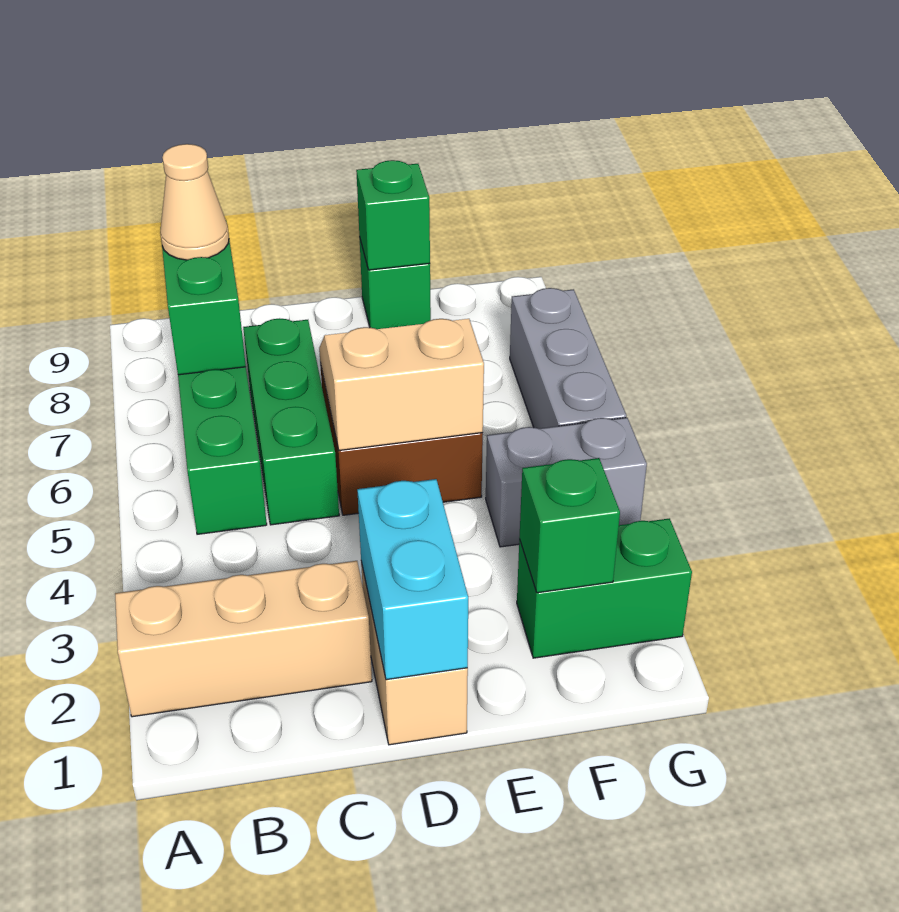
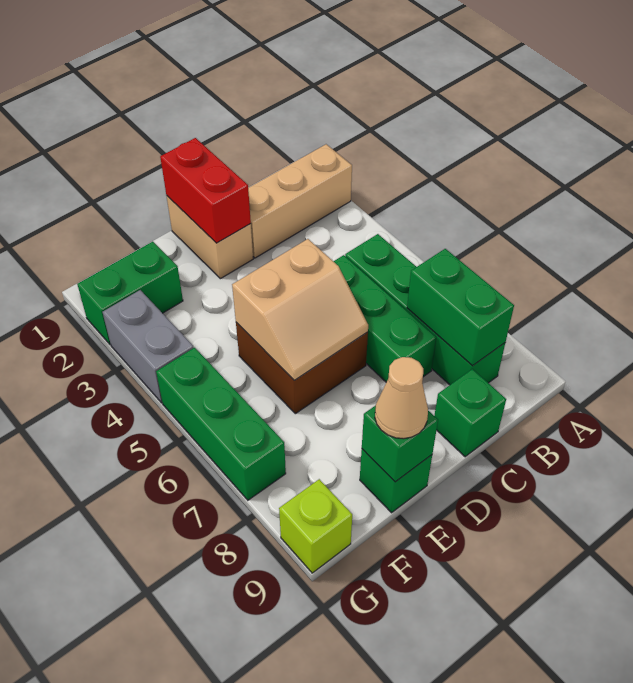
tan 1x1 cone [160,144,229,260] -> tan 1x1 cone moved to [375,357,428,439]
cyan 1x2 brick [357,479,468,680] -> red 1x2 brick [160,138,251,243]
green 1x1 brick [519,458,620,593] -> green 1x1 brick moved to [434,369,506,457]
grey 1x2 brick [486,418,647,547] -> grey 1x2 brick turned to [103,290,194,403]
grey 1x3 brick [510,288,626,429] -> green 1x3 brick [156,348,286,500]
none -> lime 1x1 brick [279,479,352,573]

